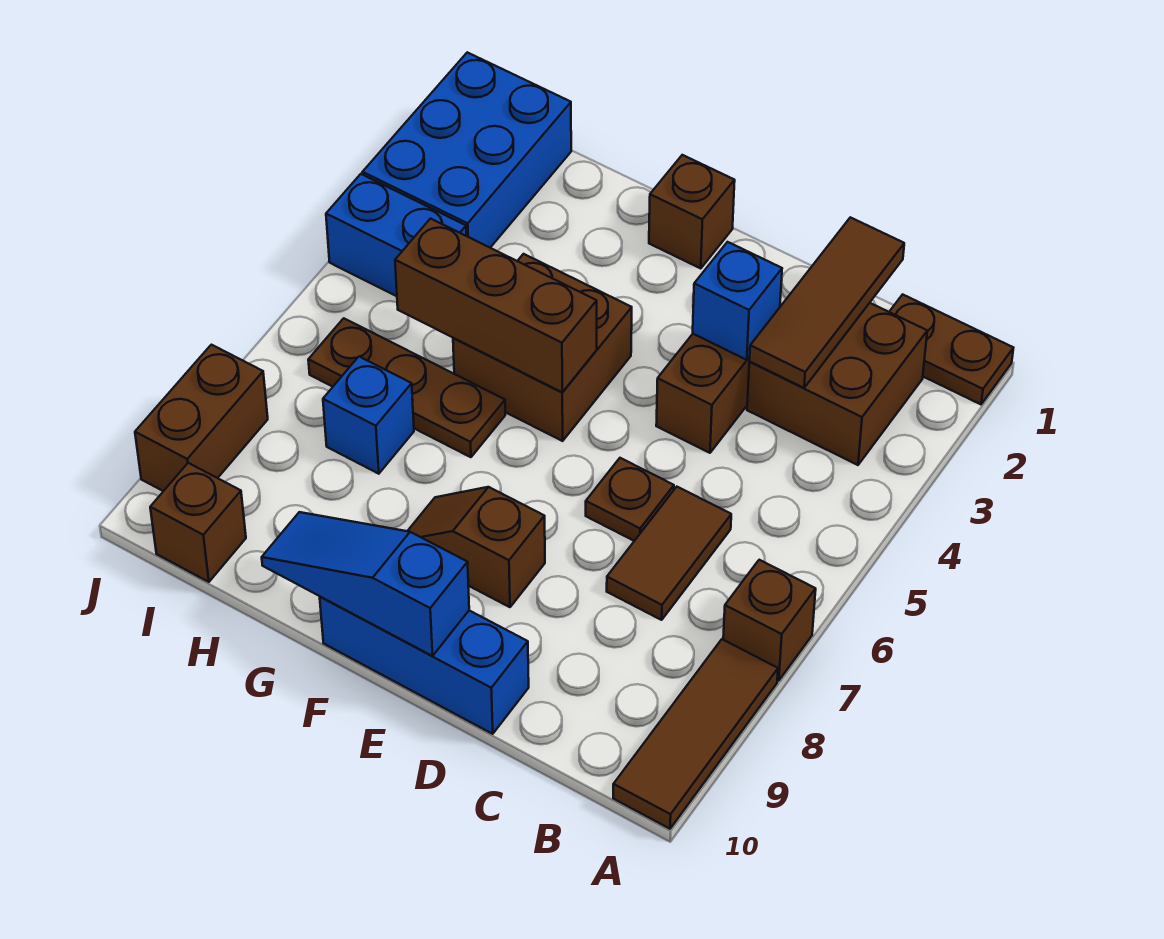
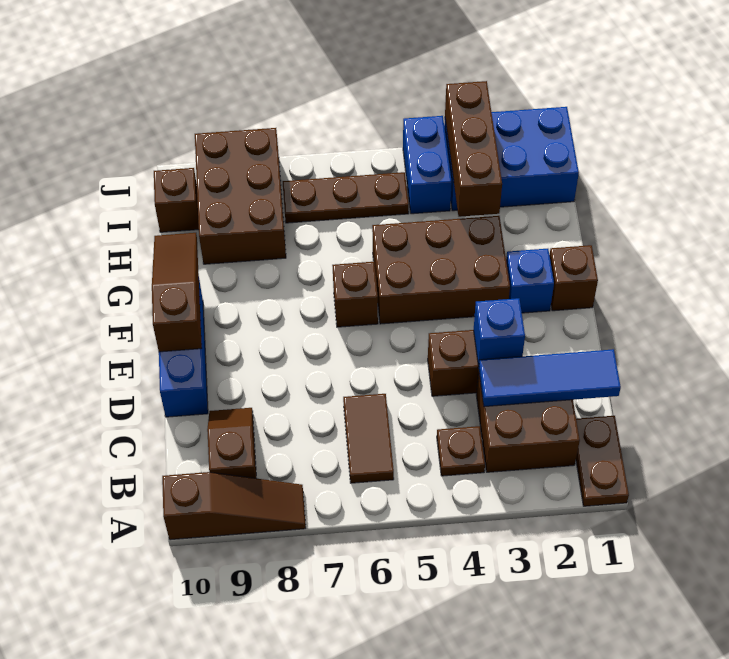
brown 1x1 brick [723,560,816,681] -> brown 1x1 brick moved to [332,262,378,327]
brown 1x3 tile [613,639,778,829] -> brown 1x3 slope [162,472,306,540]
brown 1x3 tile [750,217,904,388] -> blue 1x3 tile [479,349,621,407]
brown 1x2 tile [607,487,731,620] -> brown 1x2 tile turned to [343,394,394,483]
brown 1x1 plate [586,458,674,541] -> brown 1x1 plate moved to [437,426,485,476]
brown 1x2 slope [408,487,545,607] -> brown 1x2 slope moved to [207,408,256,478]
blue 1x3 slope [262,512,469,656] -> brown 1x3 slope [152,233,202,352]
brown 2x2 brick [453,254,632,441] -> brown 2x3 brick [372,216,510,324]
brown 1x3 brick [395,219,597,392] -> brown 1x3 brick moved to [445,81,502,217]
brown 1x3 plate [308,318,505,457] -> brown 1x3 plate turned to [283,172,409,223]
blue 1x1 brick [323,357,414,474] -> blue 1x1 brick moved to [506,249,554,313]
brown 1x2 brick [135,345,268,491] -> brown 2x3 brick [195,128,286,264]

